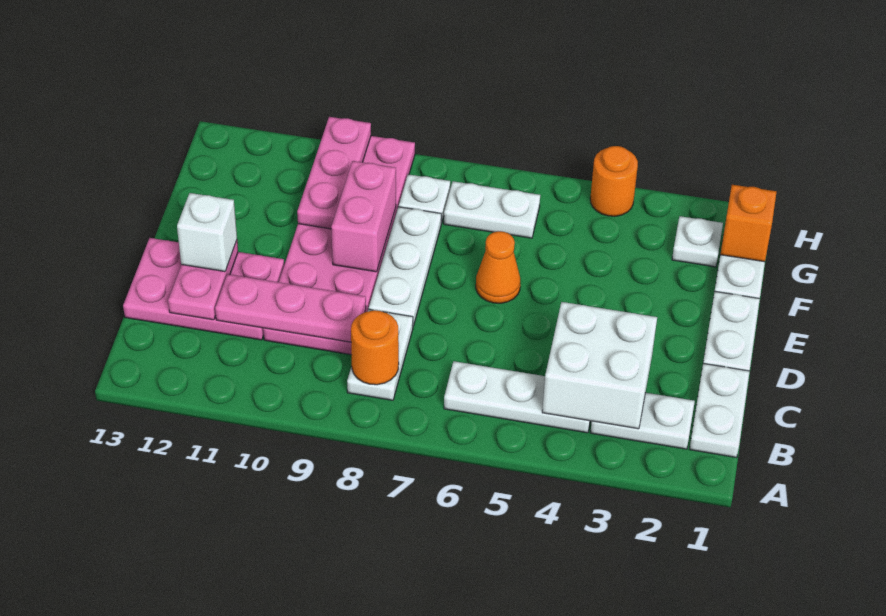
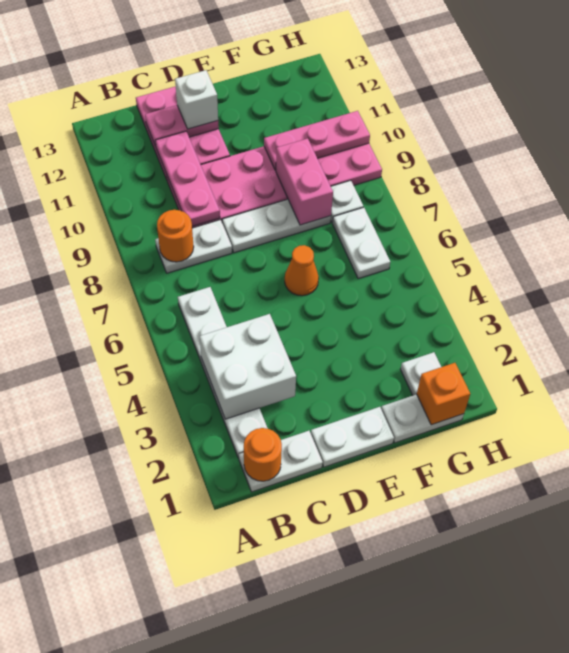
pink 1x2 brick [331,161,396,272] -> pink 1x2 brick turned to [276,138,333,225]
orange 1x1 round brick [590,146,638,216] -> orange 1x1 round brick moved to [244,428,282,481]

